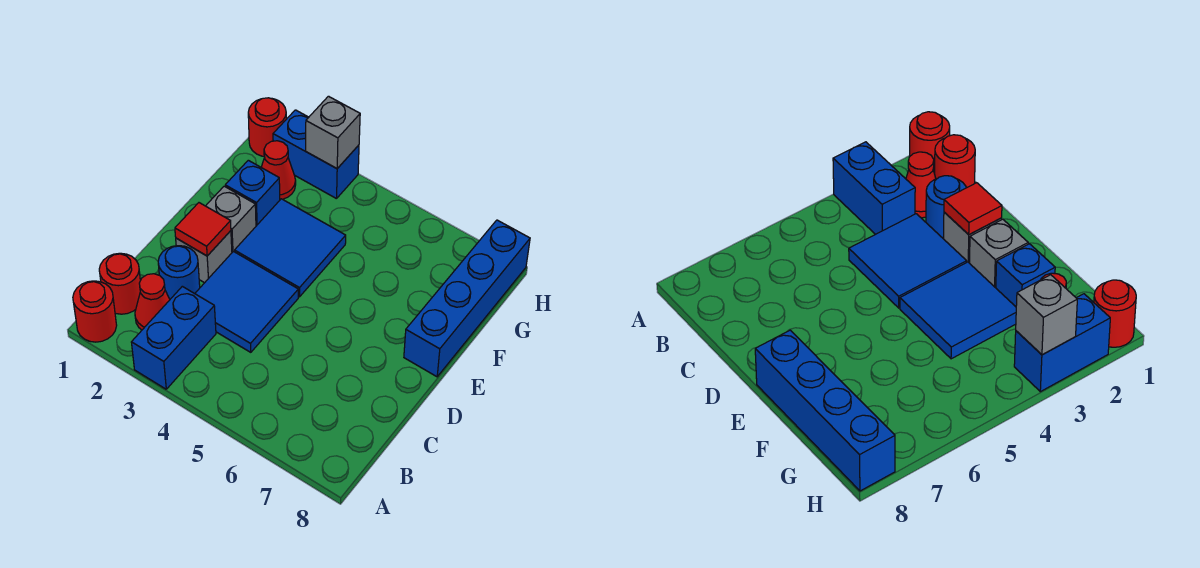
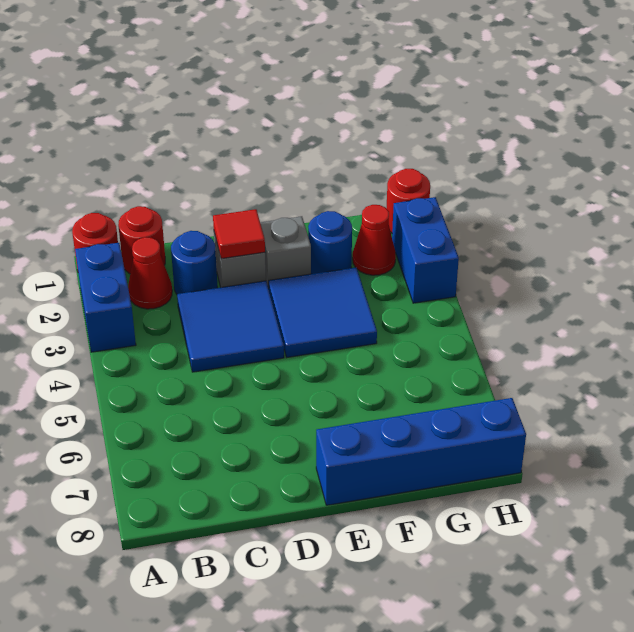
blue 1x2 brick [131,286,216,389] -> blue 1x2 brick turned to [75,243,136,352]
blue 1x1 brick [225,160,280,226] -> blue 1x1 round brick [308,211,352,274]
grey 1x1 brick [306,96,360,169] -> none

